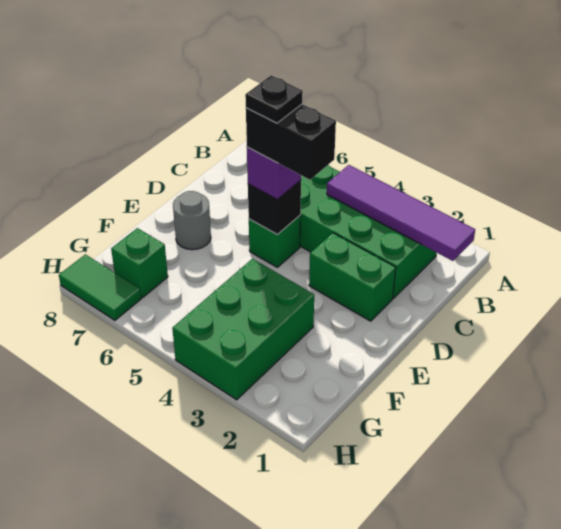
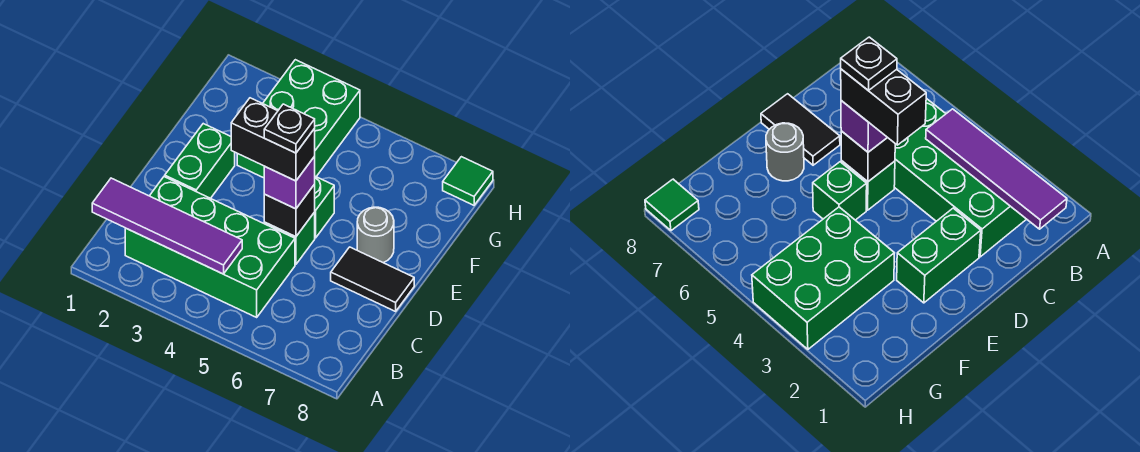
green 1x2 brick [309,233,396,321] -> green 1x2 brick turned to [165,124,235,198]
none -> black 1x2 tile [331,247,414,311]
green 1x1 brick [111,228,168,298] -> green 1x1 brick moved to [315,176,334,238]
green 1x2 tile [59,254,141,320] -> green 1x1 tile [443,157,493,205]

